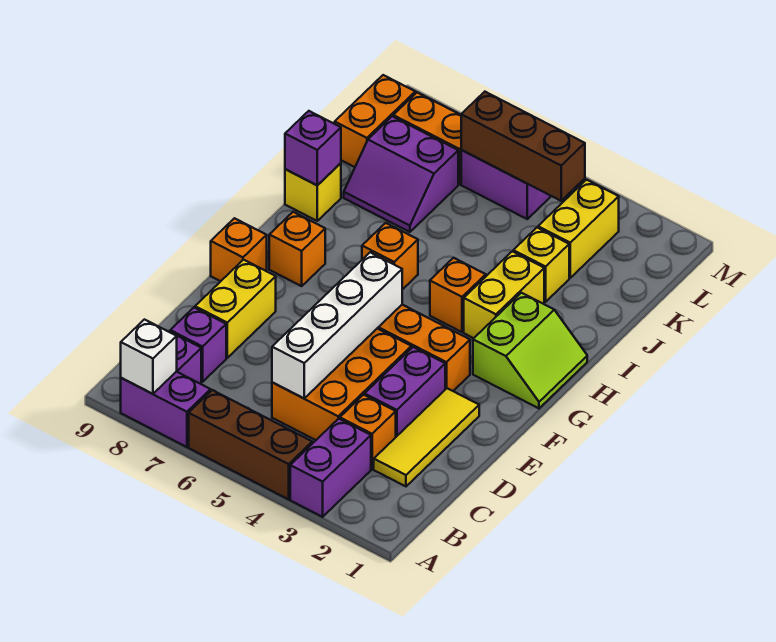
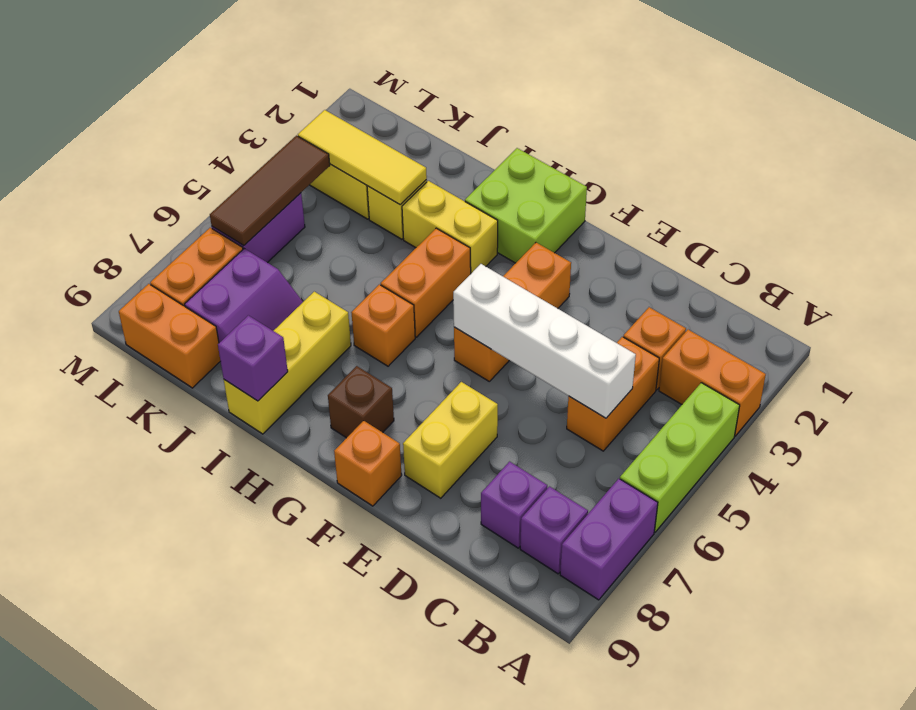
purple 1x2 brick [290,419,371,517] -> orange 1x2 brick [659,330,766,436]
brown 1x3 brick [189,390,312,499] -> lime 1x3 brick [620,383,740,532]
white 1x1 brick [121,320,177,394] -> none
yellow 1x3 tile [374,388,479,486] -> yellow 1x3 tile moved to [298,110,427,205]
orange 2x3 brick [272,328,411,440] -> orange 1x2 brick [567,337,659,451]
purple 1x2 brick [365,347,445,437] -> none
yellow 1x2 brick [195,260,276,358] -> yellow 1x2 brick turned to [403,382,498,498]
lime 2x2 slope [473,293,587,408] -> lime 2x2 brick [465,148,587,263]
orange 1x1 brick [269,212,325,286] -> brown 1x1 brick [328,366,394,438]
orange 1x1 brick [430,258,486,332] -> orange 1x2 brick [381,228,471,337]
yellow 1x1 brick [285,163,341,221] -> yellow 1x3 brick [224,292,351,434]
brown 1x3 brick [461,92,585,201] -> brown 1x3 tile [210,136,330,246]

